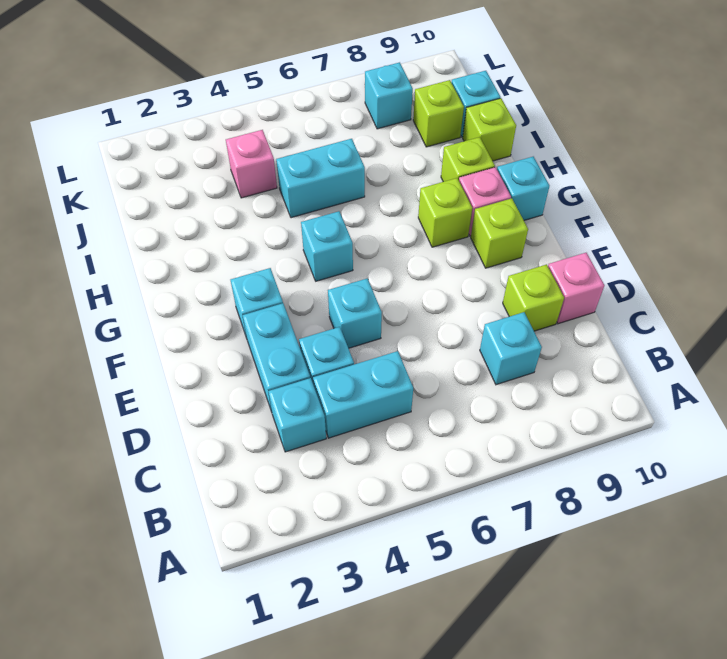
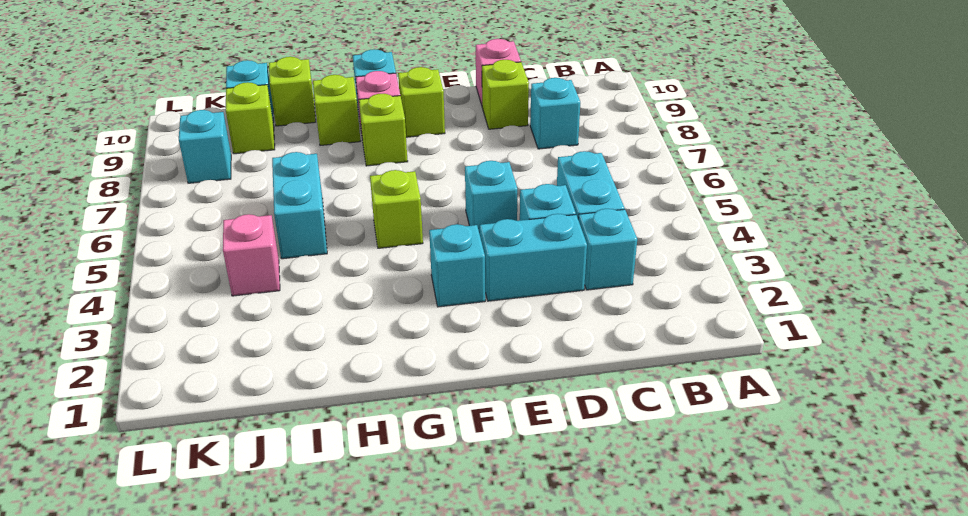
cyan 1x1 brick [301,211,353,281] -> lime 1x1 brick [370,170,423,248]

